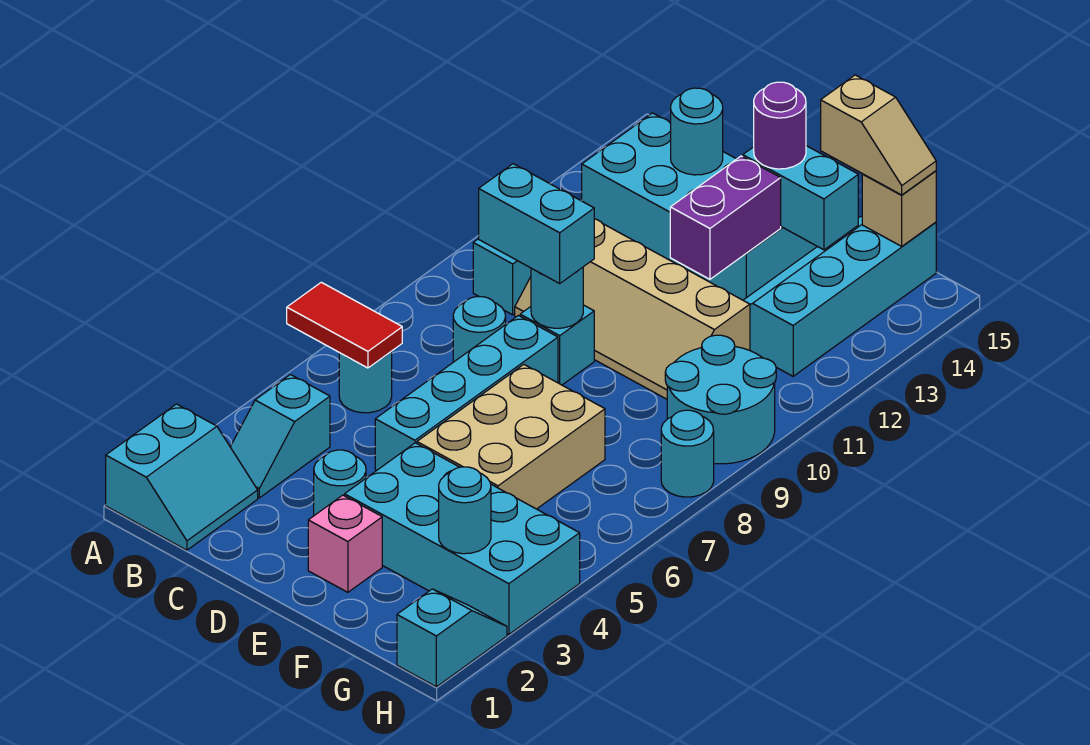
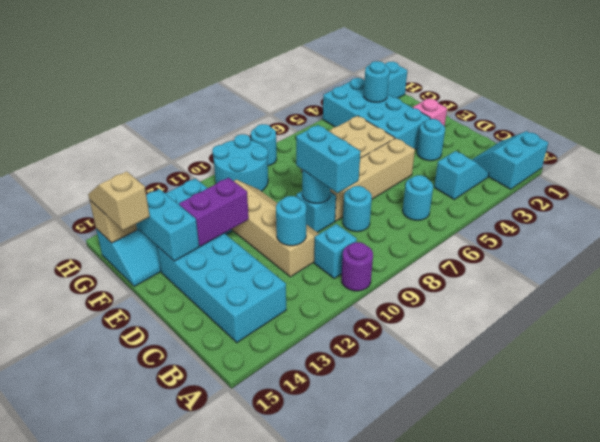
red 1x2 tile [287,282,402,368] -> none
cyan 1x1 round brick [671,88,723,175] -> cyan 1x1 round brick moved to [276,196,306,246]
cyan 1x4 brick [375,316,558,470] -> tan 1x4 brick [330,138,415,221]
purple 1x1 round brick [754,82,806,169] -> purple 1x1 round brick moved to [342,242,373,291]

